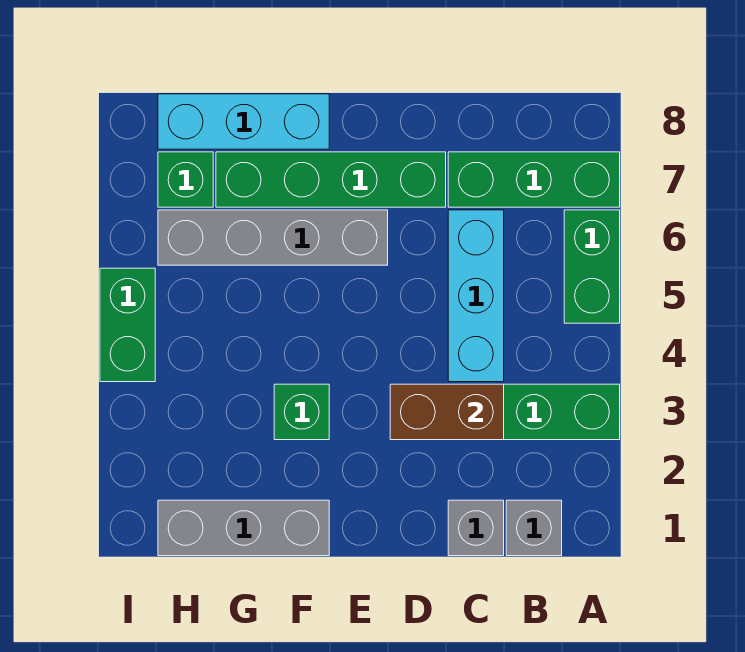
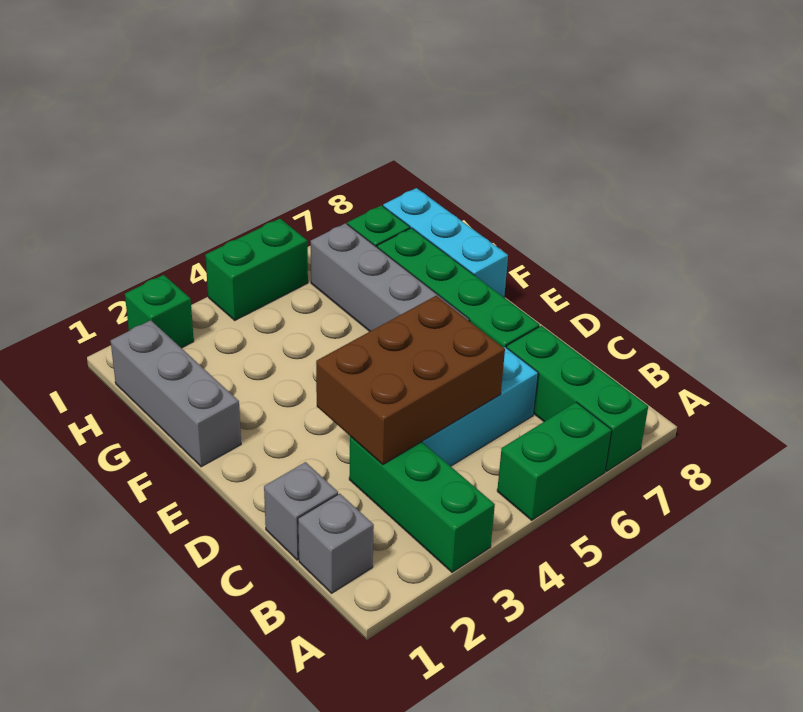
brown 1x2 brick [390,384,504,440] -> brown 2x3 brick [316,296,505,465]
green 1x1 brick [274,384,329,440] -> green 1x1 brick moved to [125,275,194,348]

